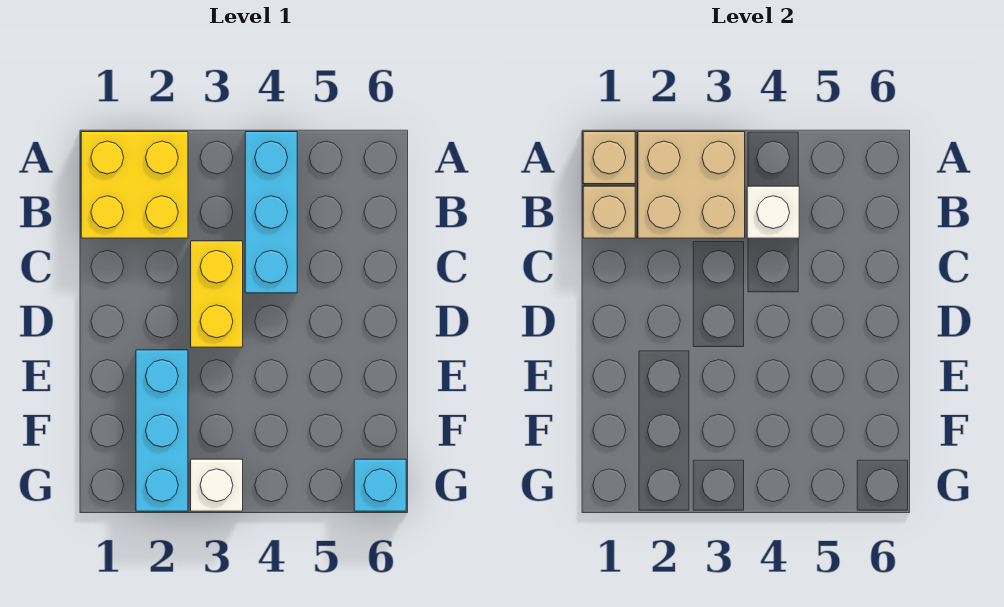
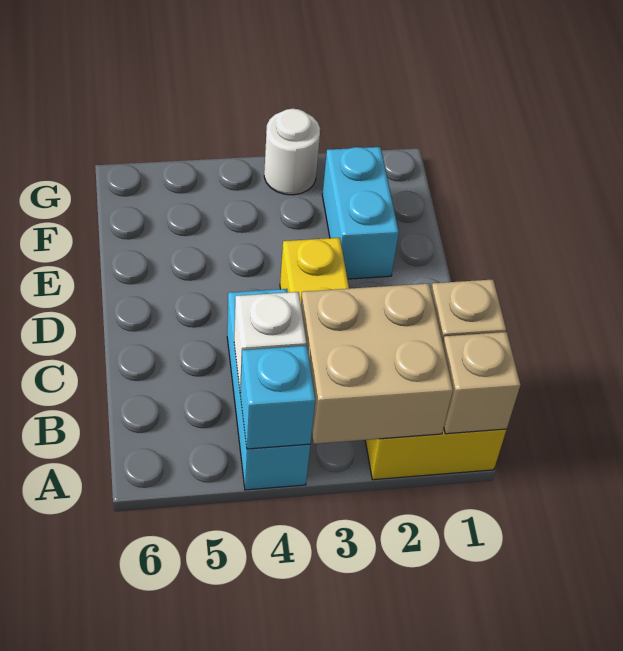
cyan 1x3 brick [136,350,188,511] -> cyan 1x2 brick [322,147,399,279]
white 1x1 brick [191,459,243,511] -> white 1x1 round brick [264,109,320,195]
cyan 1x1 brick [354,459,406,511] -> cyan 1x1 brick moved to [240,346,315,449]

